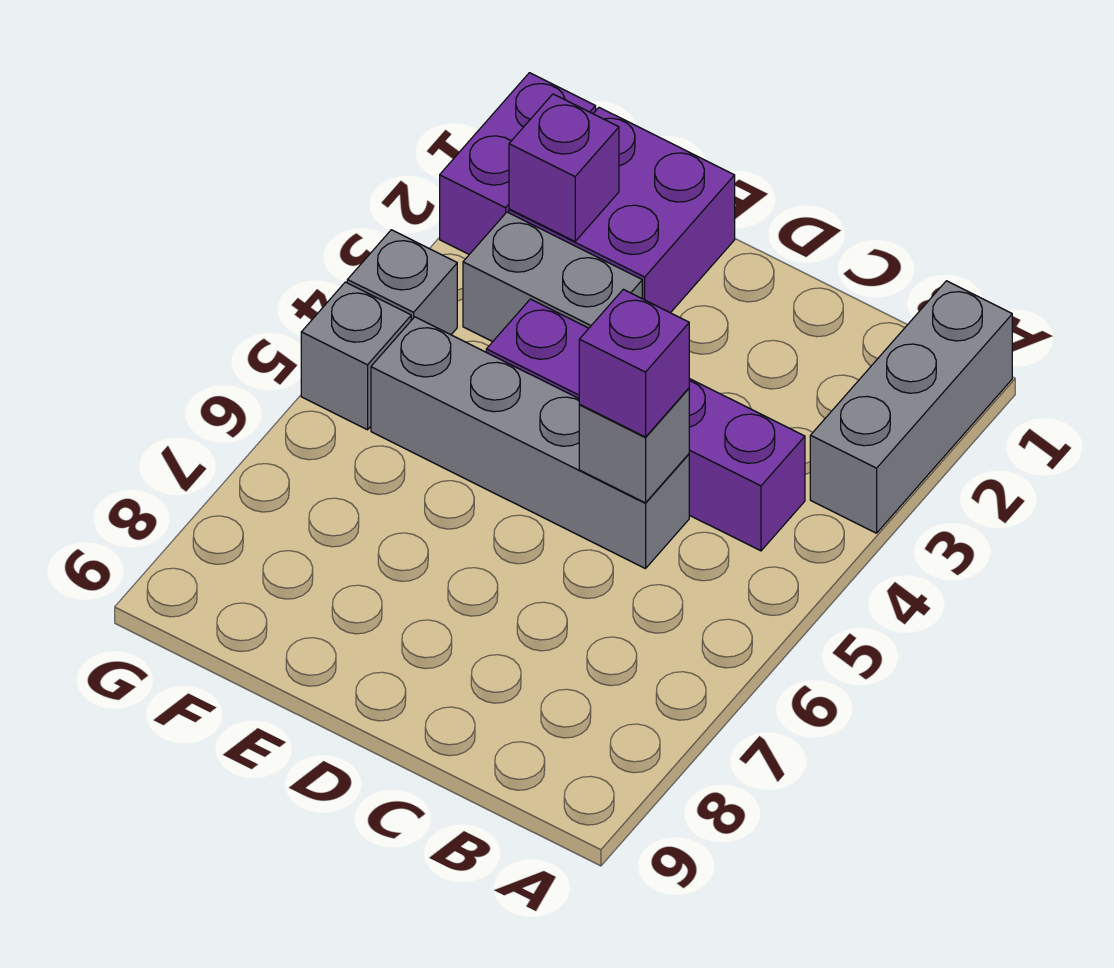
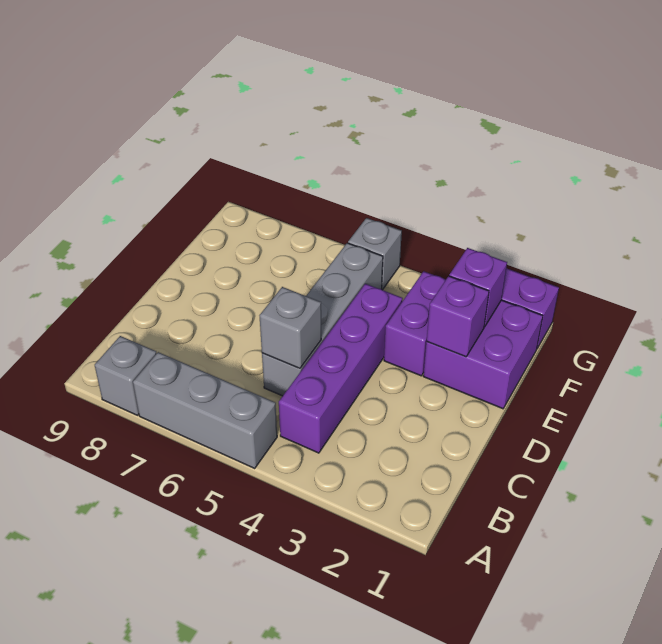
grey 1x3 brick [810,281,1012,533] -> grey 1x3 brick moved to [133,352,277,468]
purple 1x1 brick [579,289,689,437] -> purple 1x1 brick moved to [427,276,489,357]
grey 1x2 brick [463,212,642,342] -> purple 1x2 brick [384,271,446,376]
grey 1x1 brick [347,230,457,335] -> grey 1x1 brick moved to [95,336,157,415]

